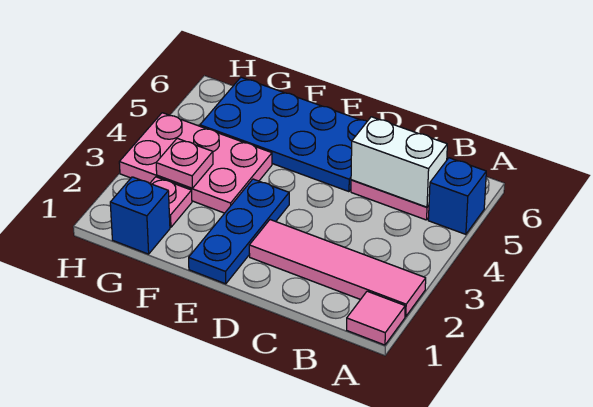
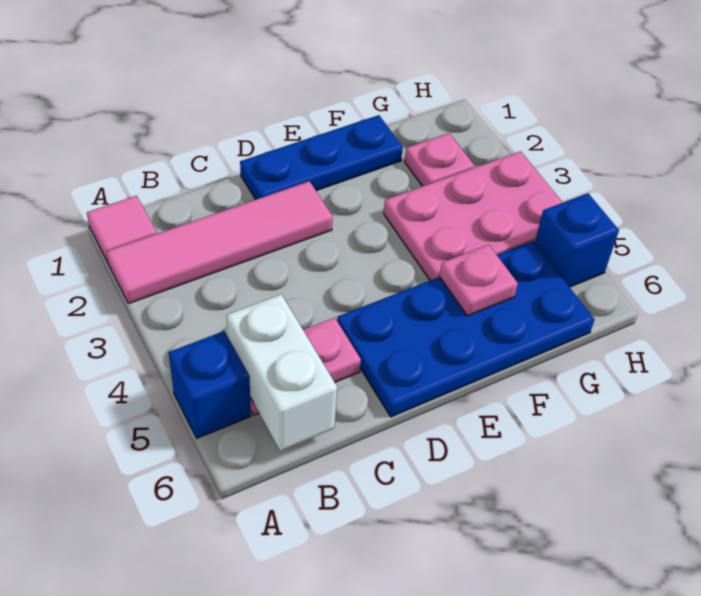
white 1x2 brick [351,117,447,207] -> white 1x2 brick turned to [226,294,337,451]
blue 1x3 plate [189,179,289,284] -> blue 1x3 plate turned to [240,115,403,200]
blue 1x1 brick [110,177,170,254] -> blue 1x1 brick moved to [535,193,619,287]
pink 1x1 plate [156,138,213,188] -> pink 1x1 plate moved to [439,245,518,316]

